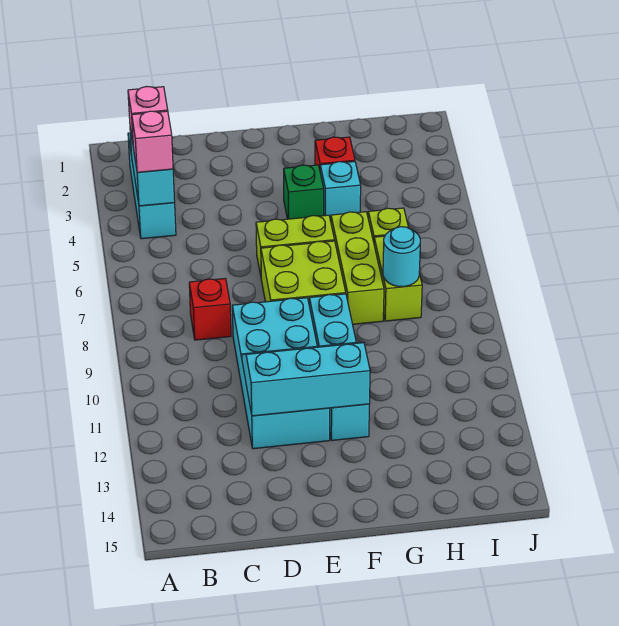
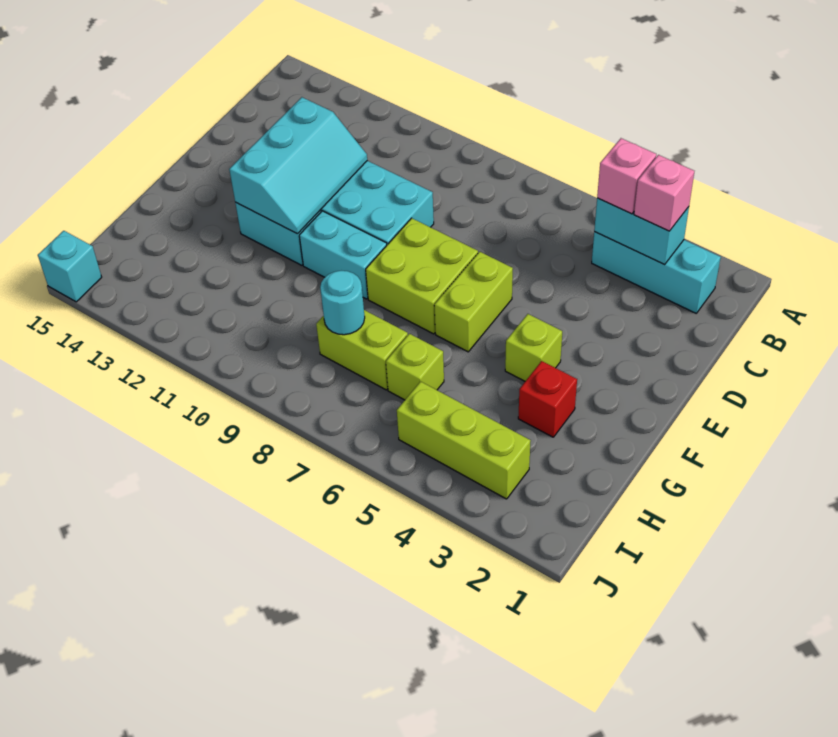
red 1x1 brick [189,278,231,340] -> none
green 1x1 brick [284,165,324,219] -> lime 1x1 brick [505,314,562,381]
cyan 1x1 brick [320,162,361,220] -> cyan 1x1 brick moved to [38,231,102,302]
lime 1x3 brick [331,212,384,324] -> lime 1x3 brick moved to [397,382,531,499]

